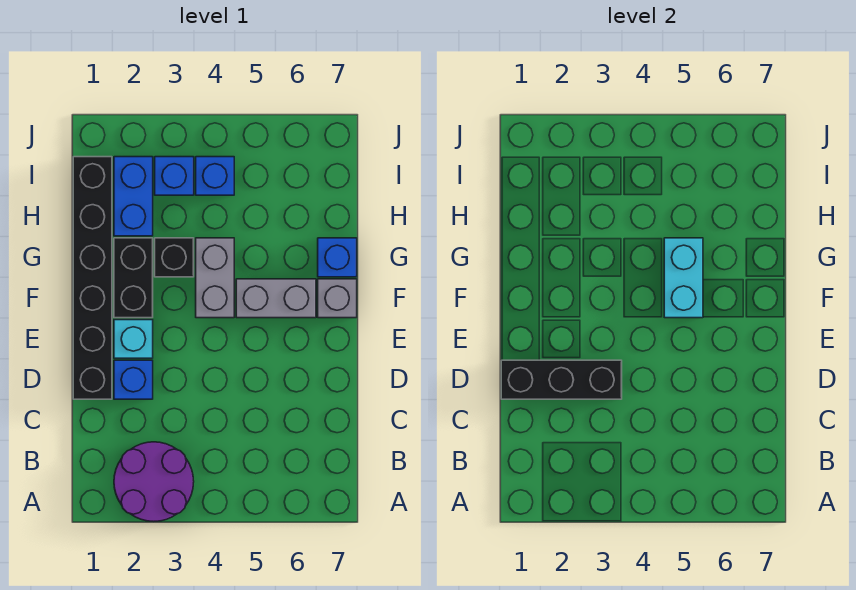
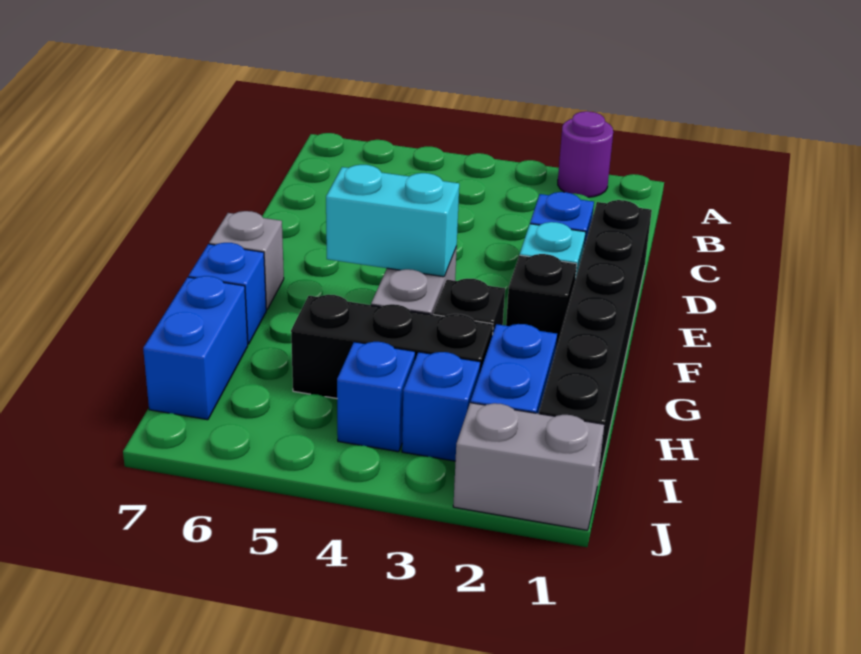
purple 2x2 round brick [114,442,194,521] -> purple 1x1 round brick [558,111,613,197]
black 1x3 brick [501,360,622,399] -> black 1x3 brick moved to [291,295,493,398]
black 1x2 brick [114,238,153,318] -> black 1x1 brick [506,254,577,348]
grey 1x2 brick [236,279,316,318] -> grey 1x2 brick moved to [453,403,604,530]
cyan 1x2 brick [664,238,703,318] -> cyan 1x2 brick turned to [326,165,459,277]
none -> blue 1x2 brick [143,276,248,420]

